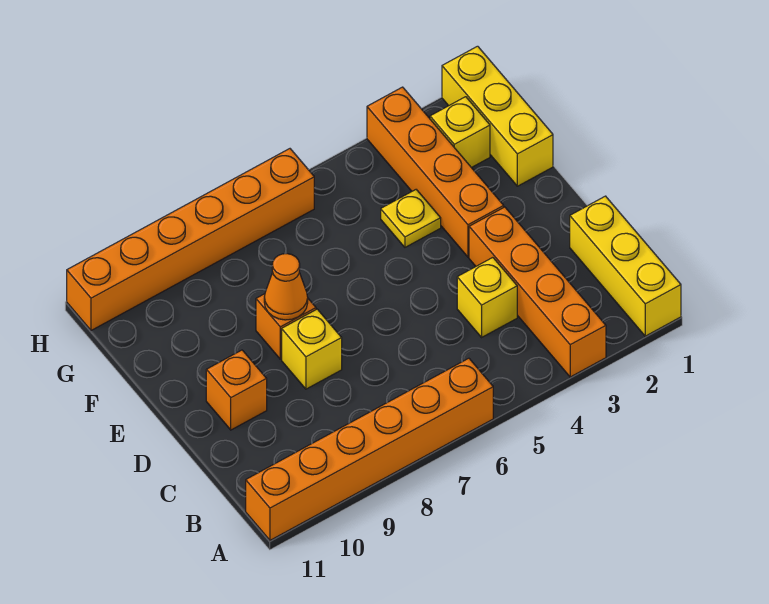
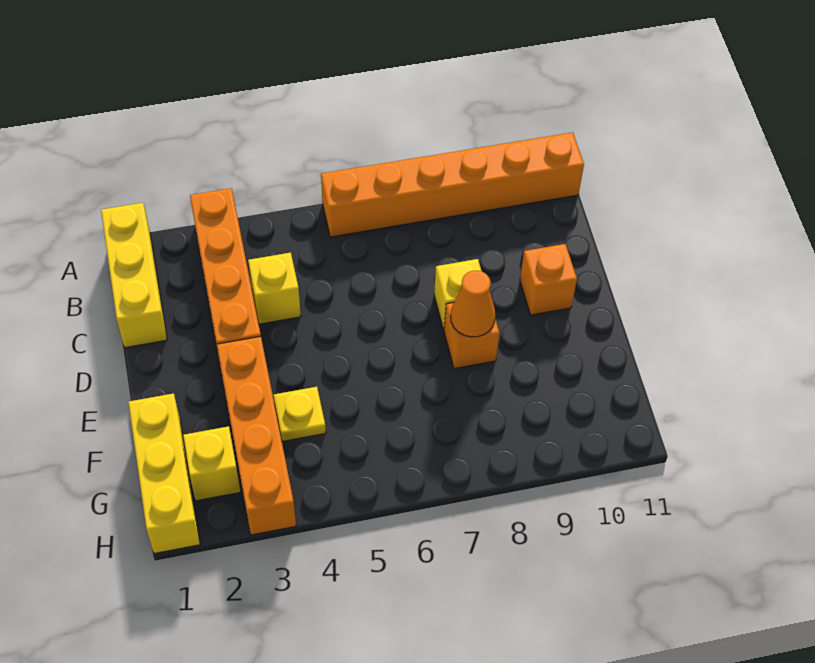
orange 1x6 brick [67,149,314,331] -> none

